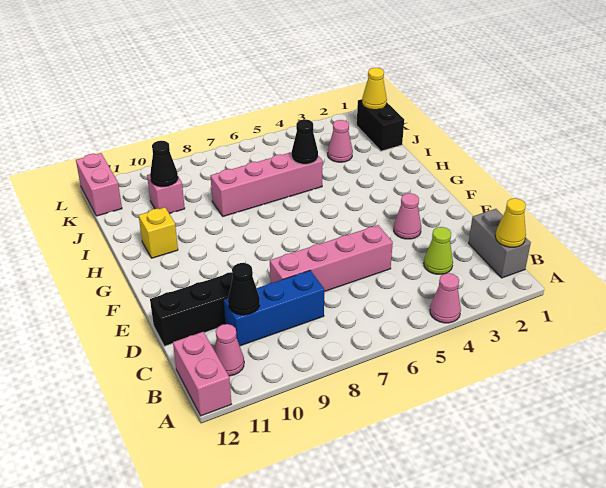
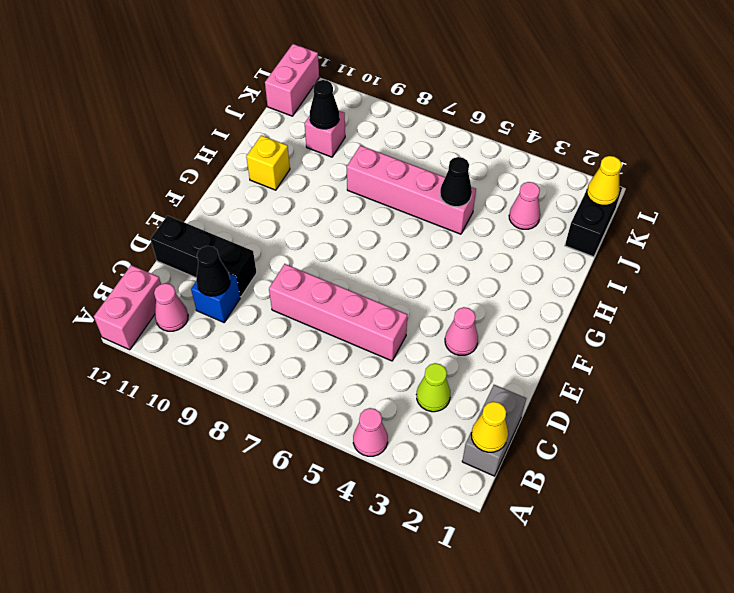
blue 1x3 brick [224,270,324,346] -> blue 1x1 brick [191,273,240,322]

